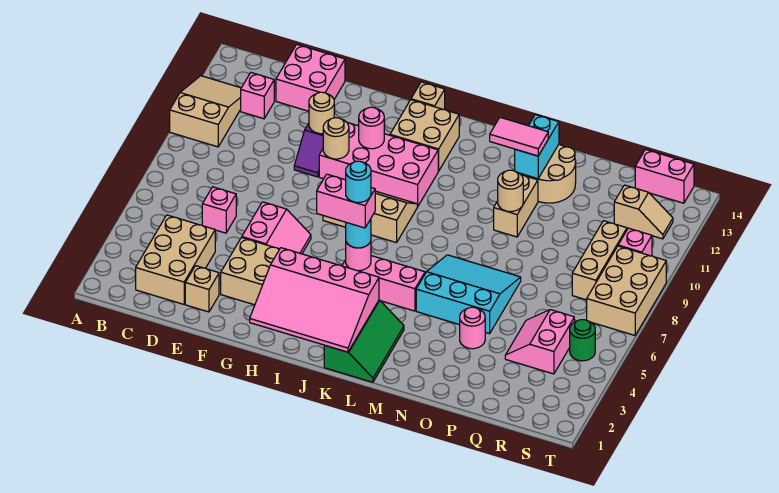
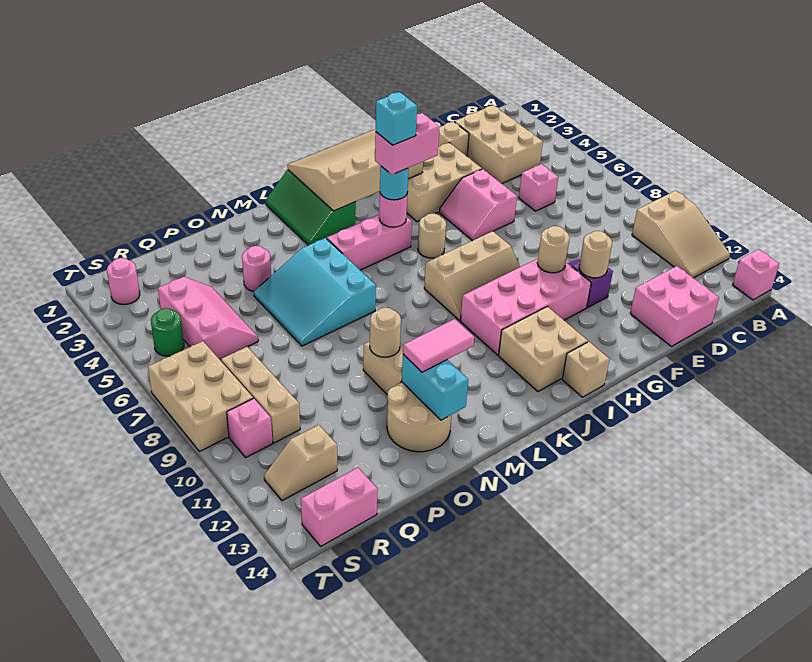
pink 1x1 brick [241,73,274,119] -> pink 1x1 brick moved to [733,249,779,300]
pink 3x4 slope [250,248,379,352] -> tan 3x4 slope [288,129,423,211]
pink 1x1 round brick [359,107,384,149] -> pink 1x1 round brick moved to [107,258,140,305]
none -> tan 1x1 round brick [418,213,446,258]
cyan 1x1 round brick [346,161,371,203] -> cyan 1x1 brick [376,92,417,145]
cyan 3x3 slope [416,255,521,334] -> cyan 3x3 slope turned to [254,238,376,346]
pink 2x2 slope [505,310,574,374] -> pink 2x3 slope [158,277,258,359]

